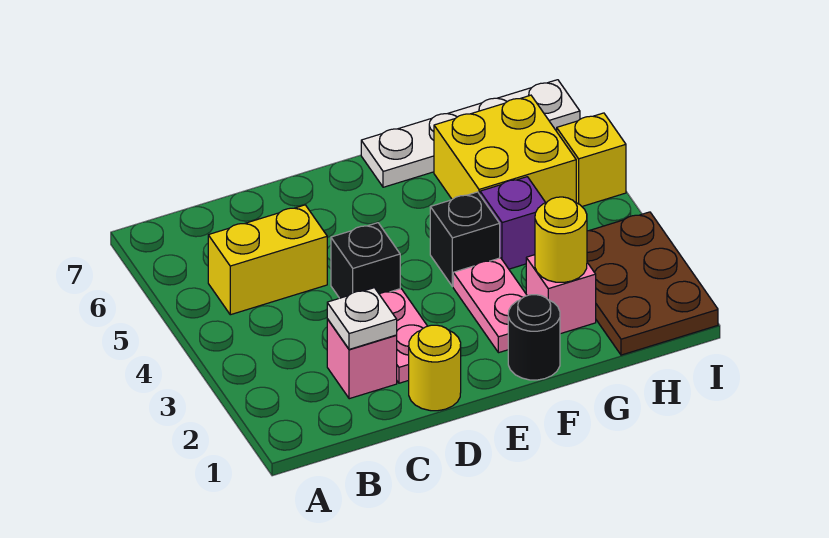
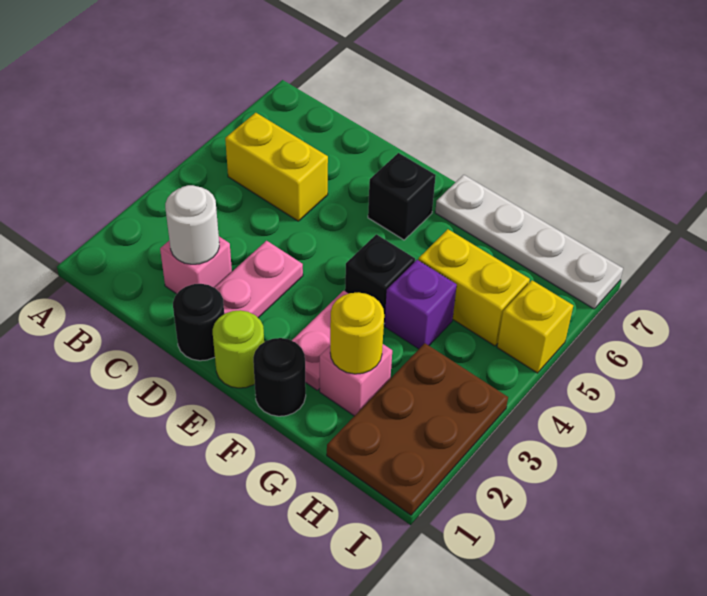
white 1x1 plate [327,288,397,349] -> white 1x1 round brick [165,185,219,264]
yellow 1x1 round brick [409,325,461,411] -> black 1x1 round brick [173,284,224,361]
black 1x1 brick [331,223,400,298] -> black 1x1 brick moved to [368,153,436,240]
none -> lime 1x1 round brick [213,310,264,388]
yellow 2x2 brick [434,95,576,203] -> yellow 1x2 brick [418,229,530,346]

